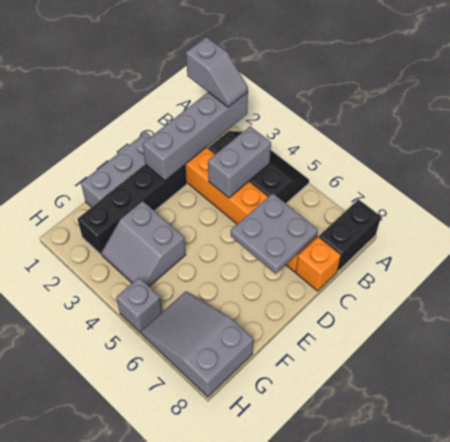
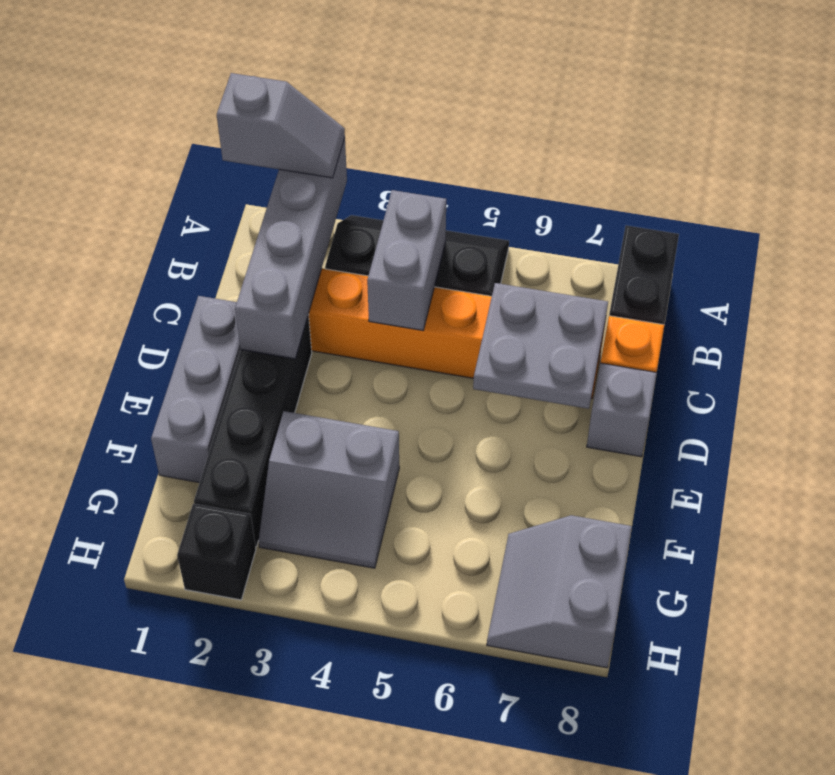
grey 2x3 slope [141,291,253,397] -> grey 2x2 slope [487,515,632,668]
none -> black 1x1 brick [177,504,256,600]
grey 1x1 brick [116,278,162,333] -> grey 1x1 brick moved to [587,363,657,457]

